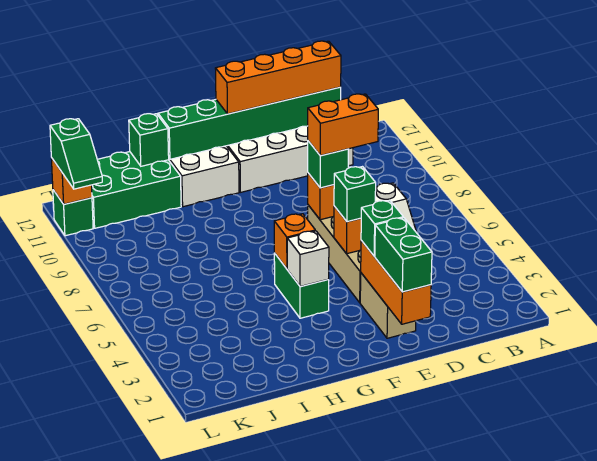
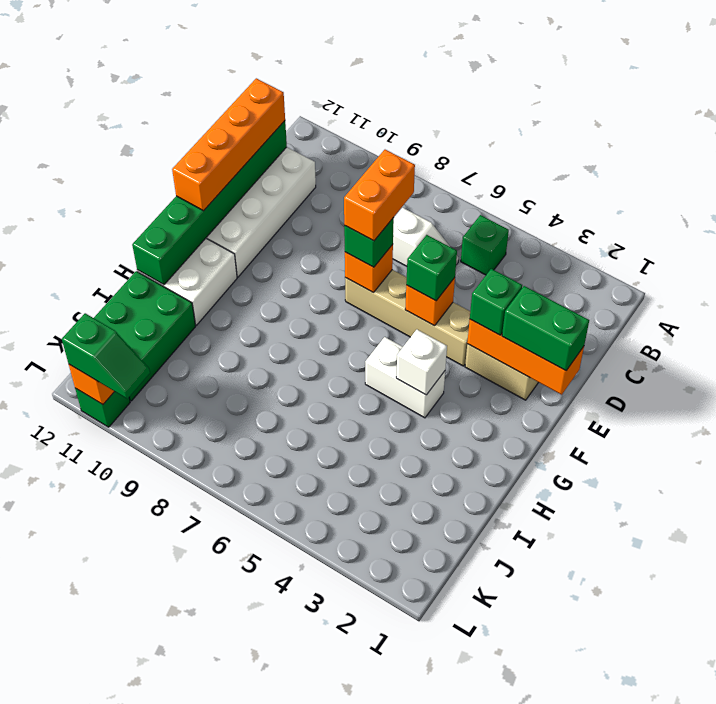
green 1x2 brick [274,253,329,318] -> white 1x2 brick [365,337,445,418]
orange 1x1 brick [274,214,315,269] -> none
green 1x1 brick [129,114,169,166] -> green 1x1 brick moved to [461,215,509,275]

